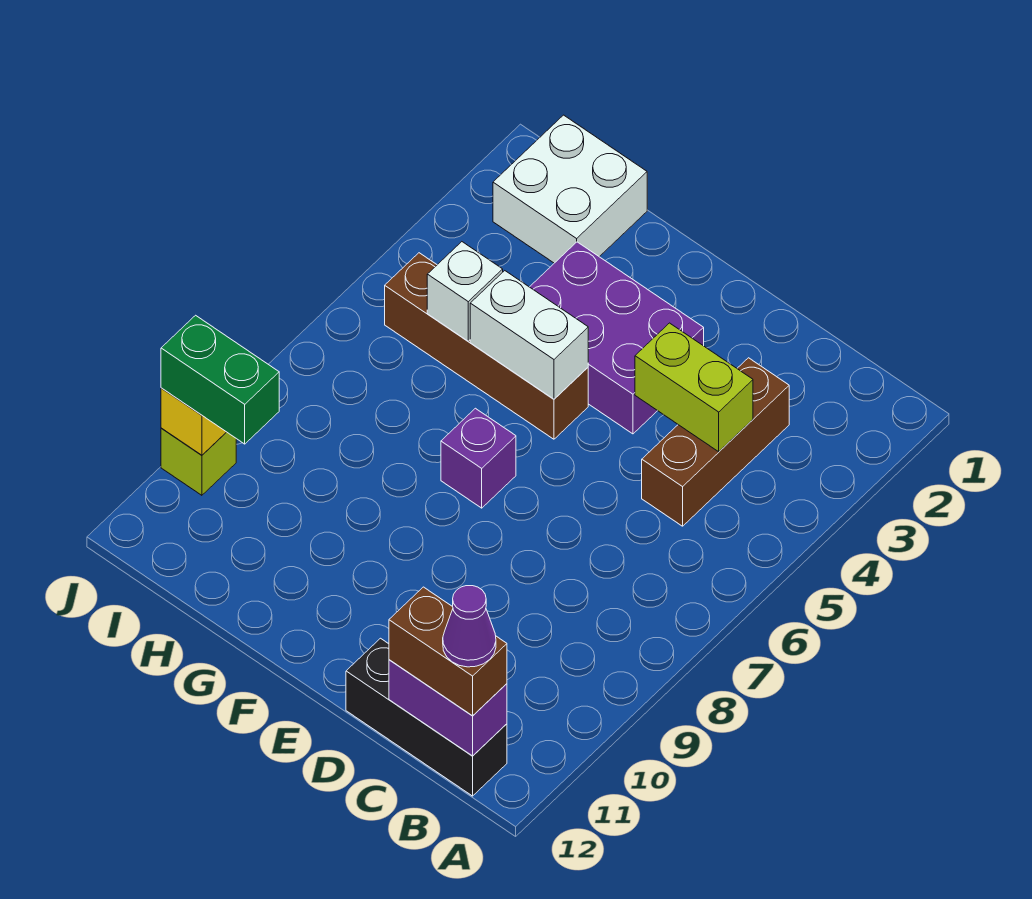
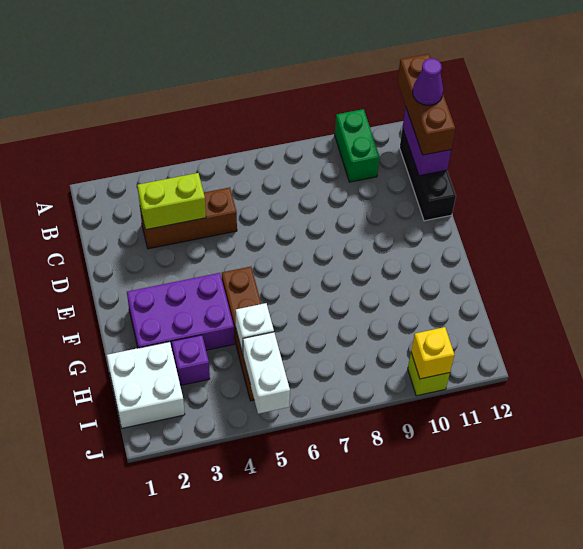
brown 1x2 brick [389,587,507,716] -> brown 1x3 brick [397,54,455,155]
lime 1x2 brick [635,323,753,452] -> lime 1x2 brick turned to [137,173,206,230]
purple 2x3 brick [530,242,704,434] -> purple 2x3 brick turned to [127,273,234,352]
white 1x2 brick [470,271,588,399] -> white 1x2 brick moved to [243,332,290,414]
purple 1x1 brick [441,408,516,508] -> purple 1x1 brick moved to [172,335,210,386]
green 1x2 brick [161,315,279,444] -> green 1x2 brick moved to [335,109,380,182]

